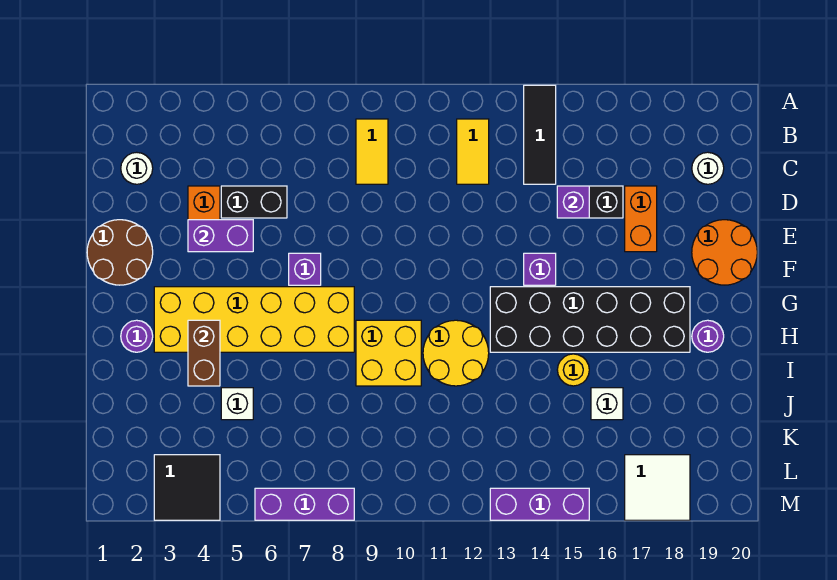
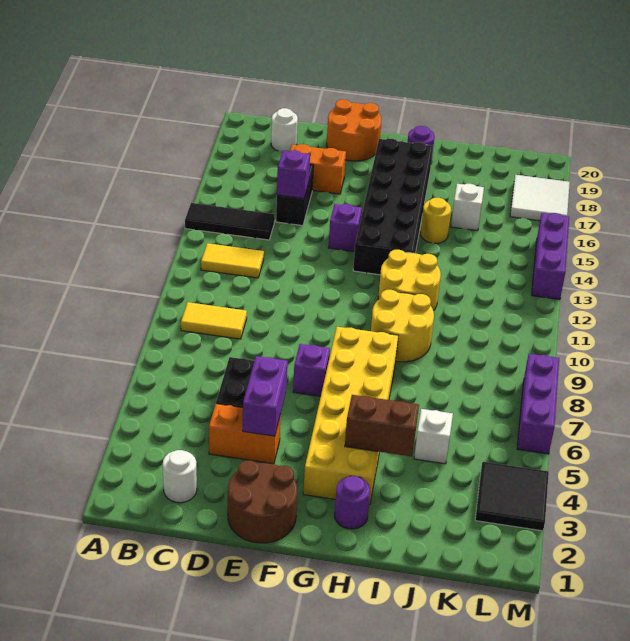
yellow 2x2 brick [356,320,421,386] -> yellow 2x2 round brick [371,290,434,362]

